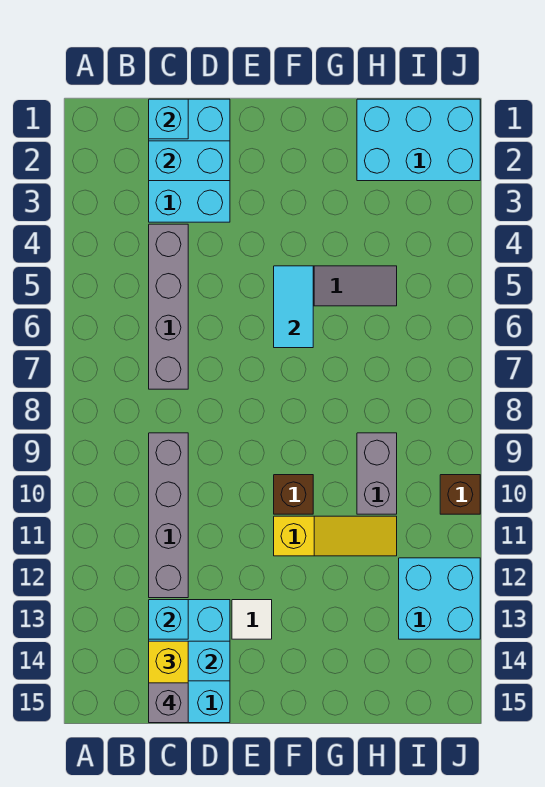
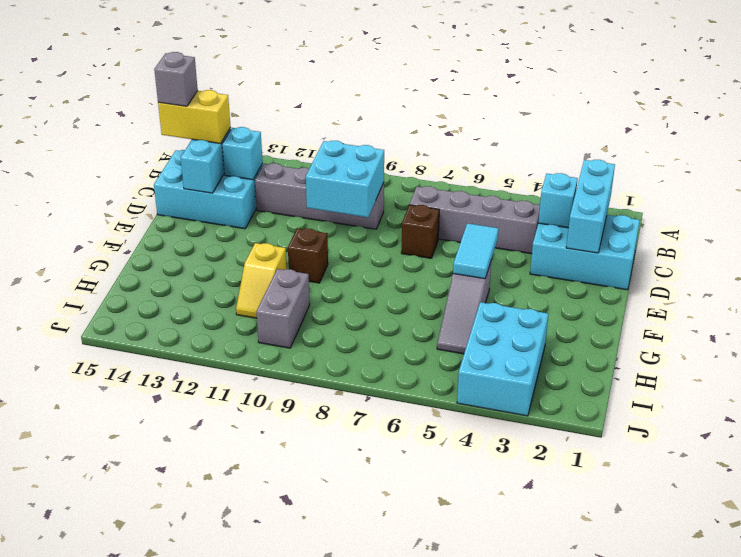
cyan 1x1 brick [149,99,188,139] -> cyan 1x1 brick moved to [538,173,578,228]
cyan 1x2 brick [149,141,230,181] -> cyan 1x3 brick [566,160,615,253]
white 1x1 tile [232,600,272,639] -> none
cyan 1x2 tile [274,266,313,348] -> cyan 1x2 tile turned to [453,223,499,279]
yellow 1x3 slope [274,516,397,556] -> yellow 1x2 slope [236,243,287,318]
cyan 2x3 brick [357,99,480,181] -> cyan 2x3 brick moved to [457,302,548,416]
grey 1x2 brick [357,433,397,514] -> grey 1x2 brick turned to [256,269,310,348]
cyan 2x2 brick [399,558,480,639] -> cyan 2x2 brick moved to [306,141,384,217]
brown 1x1 brick [440,475,480,514] -> brown 1x1 brick moved to [401,205,439,258]

